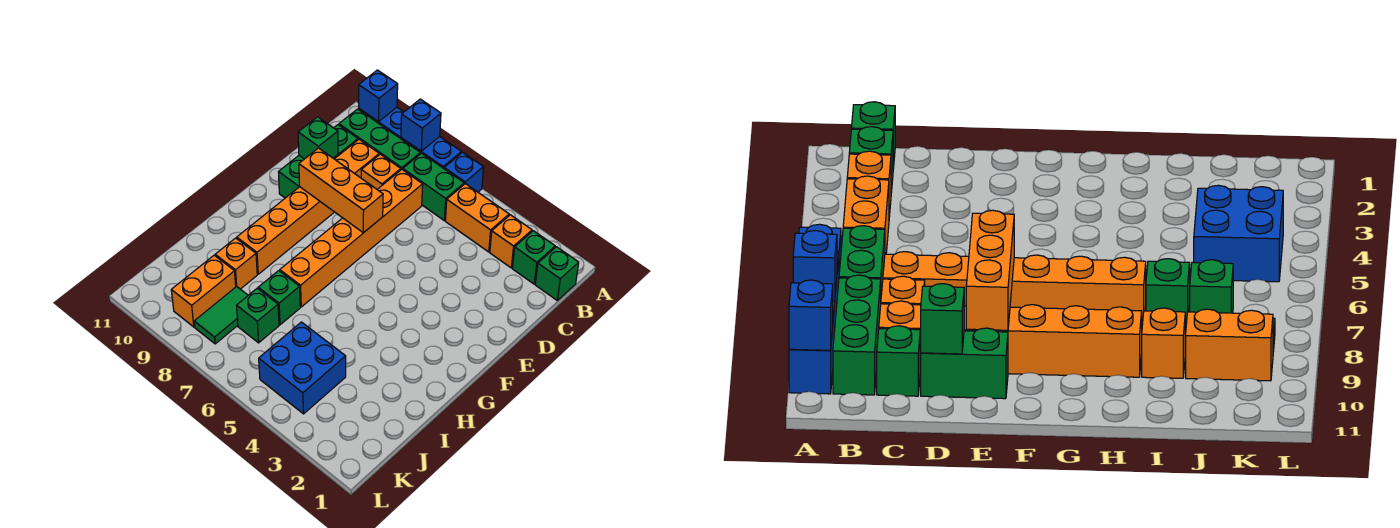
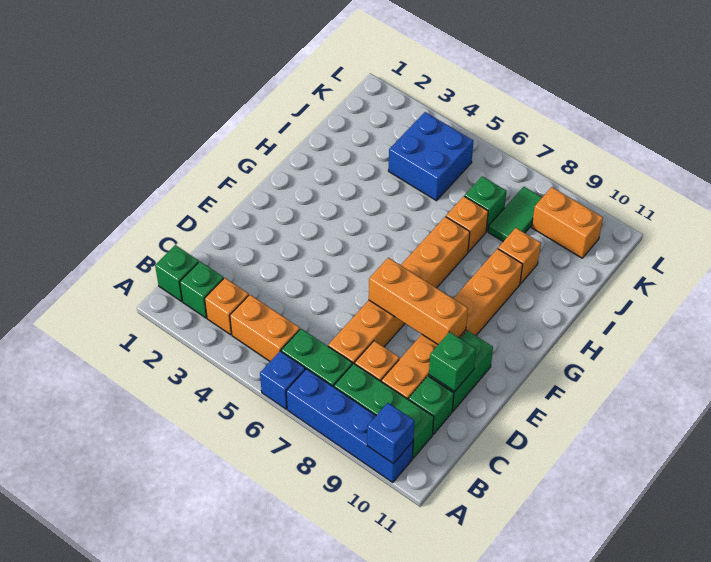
blue 1x1 brick [401,99,441,151] -> none
green 1x1 brick [258,271,300,325] -> orange 1x1 brick [446,196,488,252]
orange 1x2 brick [171,255,236,327] -> orange 1x2 brick turned to [532,187,603,258]

